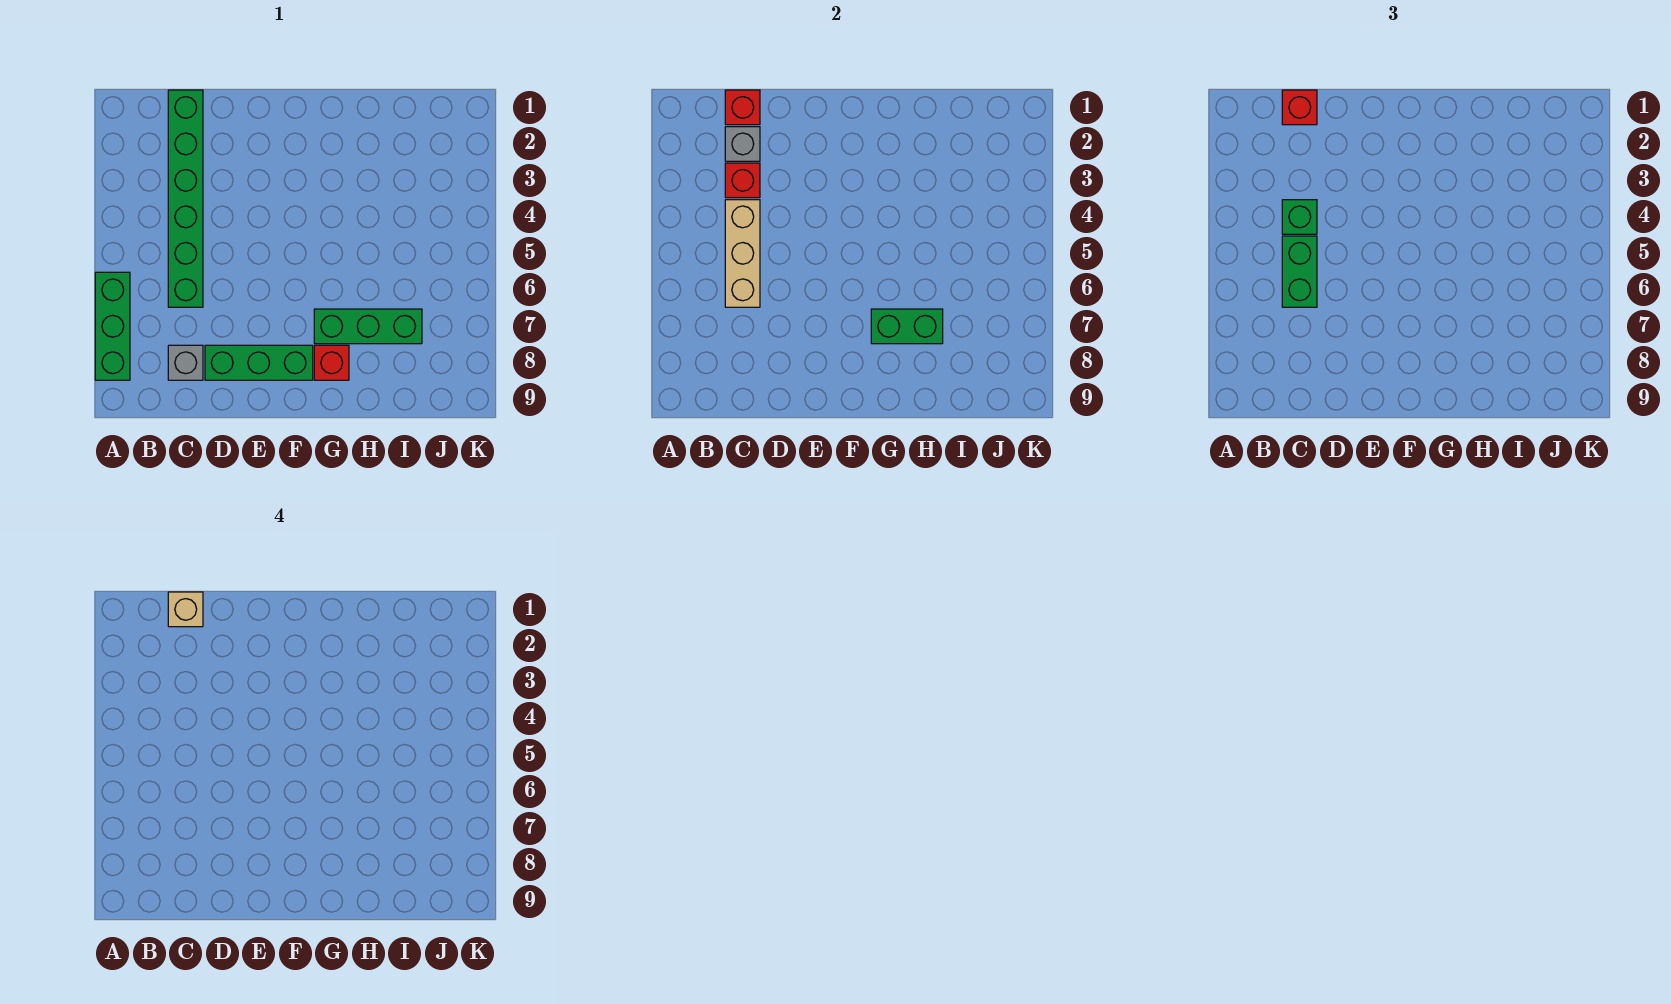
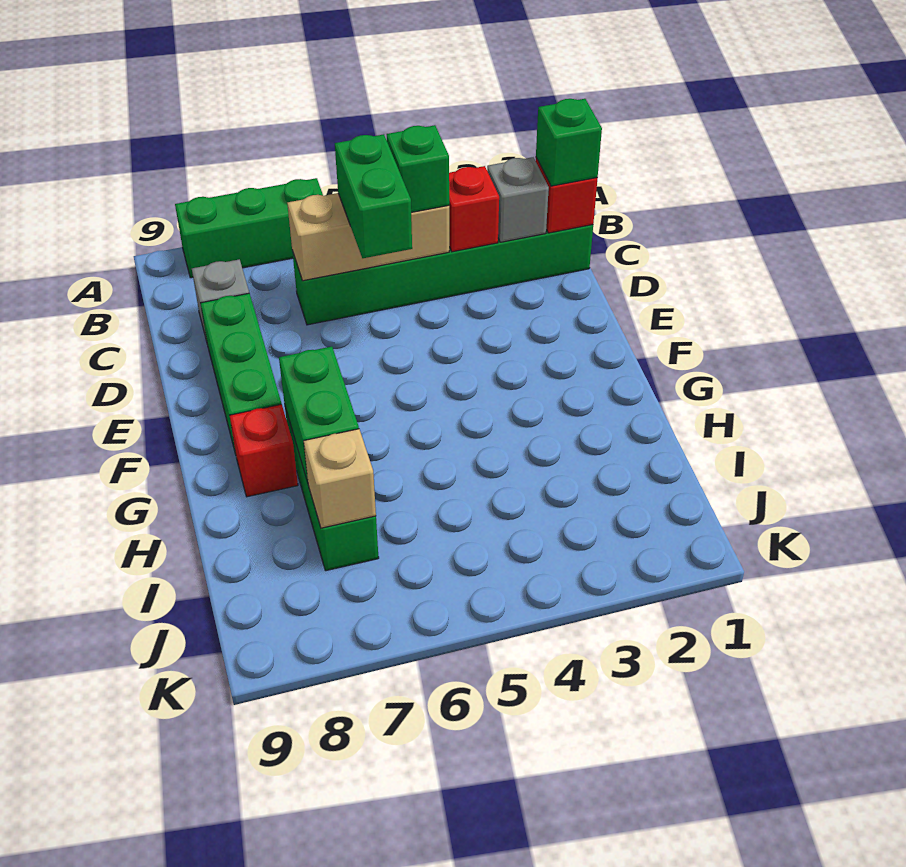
red 1x1 brick [1282,90,1317,125] -> green 1x1 brick [536,99,602,186]
tan 1x1 brick [168,592,203,627] -> tan 1x1 brick moved to [304,429,376,528]
green 1x2 brick [1282,236,1317,307] -> green 1x2 brick turned to [335,134,412,258]

